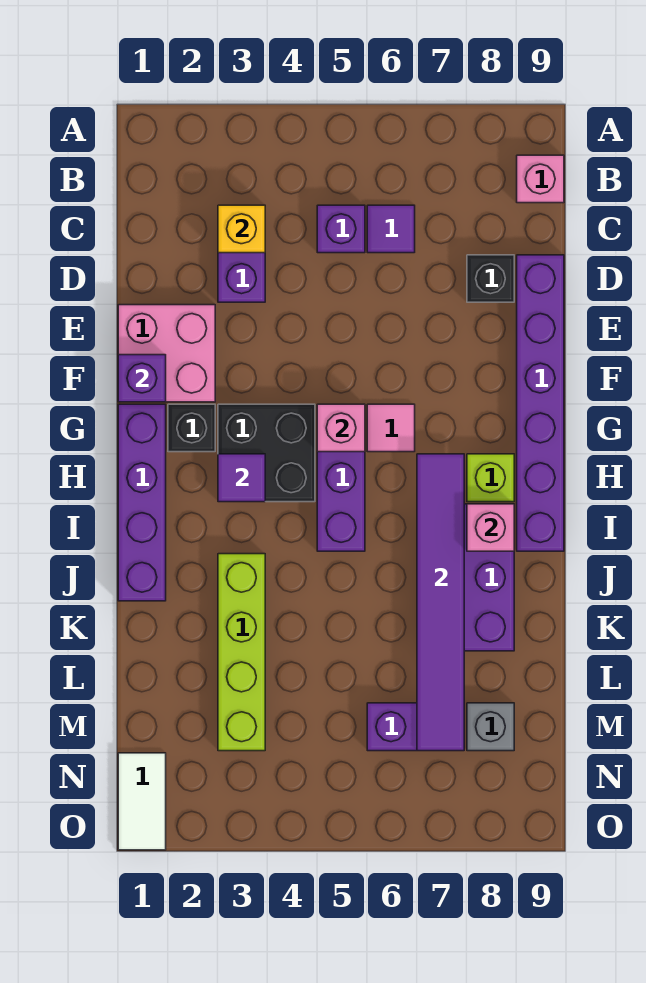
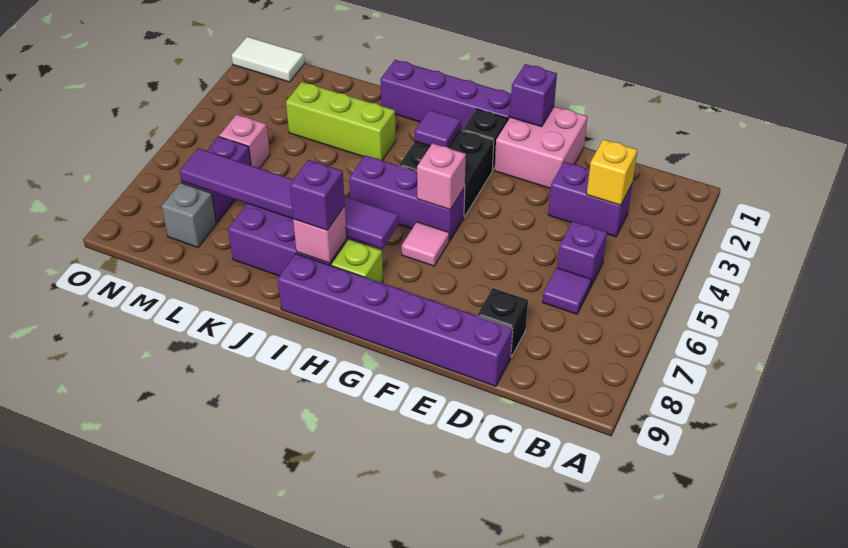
pink 1x1 brick [517,155,564,203] -> pink 1x1 brick moved to [219,114,270,168]
none -> purple 1x1 brick [290,160,345,230]
lime 1x4 brick [218,554,265,751] -> lime 1x3 brick [286,82,396,160]

